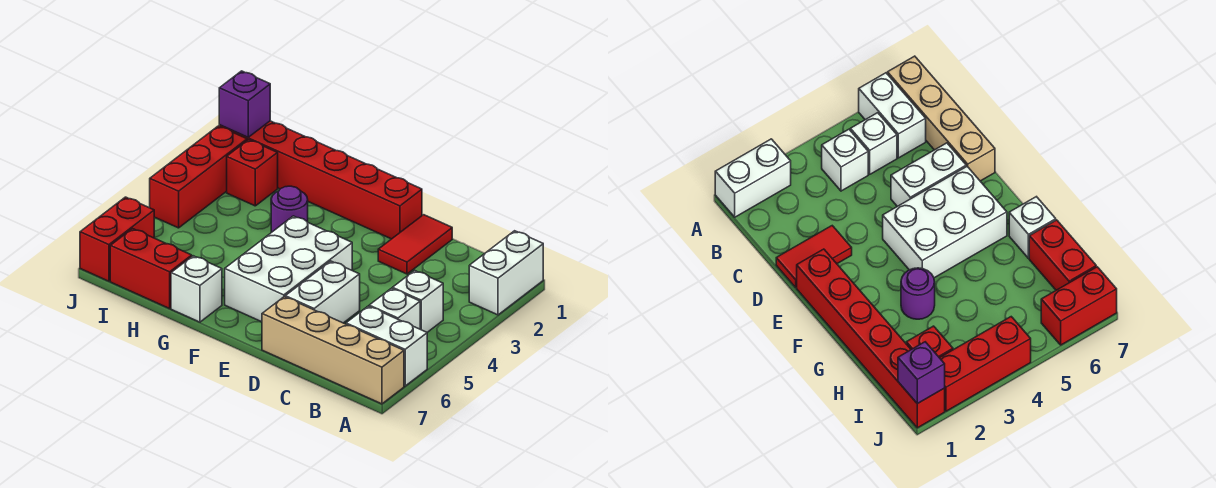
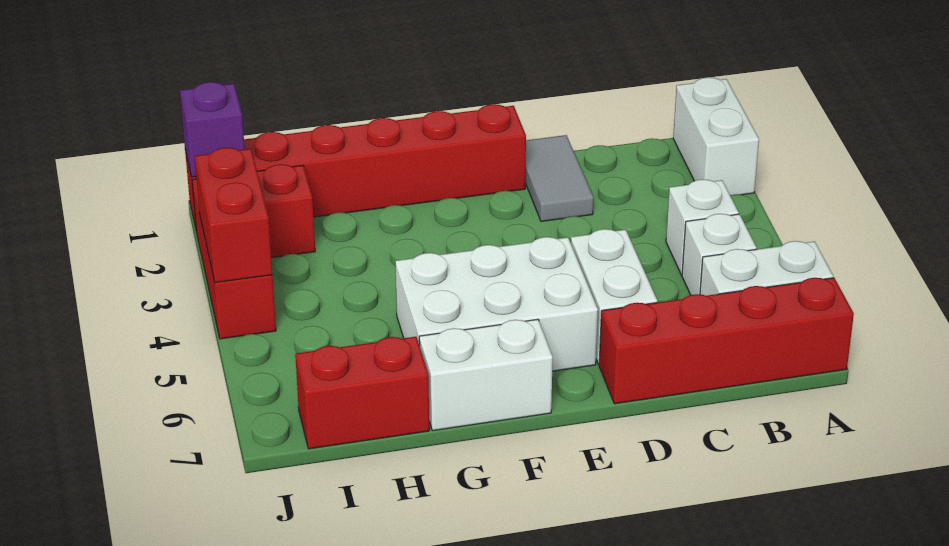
tan 1x4 brick [262,297,404,404] -> red 1x4 brick [599,278,854,404]
red 1x2 tile [378,215,452,274] -> grey 1x2 tile [525,135,594,222]
white 2x3 brick [225,216,352,322] -> white 2x3 brick turned to [395,237,598,371]
purple 1x1 round brick [271,186,308,232] -> none
white 1x1 brick [171,256,222,322] -> white 1x2 brick [419,319,553,431]
red 1x2 brick [80,197,154,281] -> red 1x2 brick moved to [195,148,272,283]

